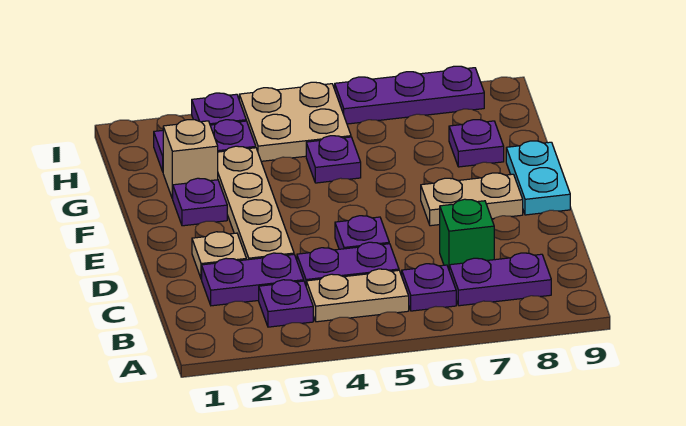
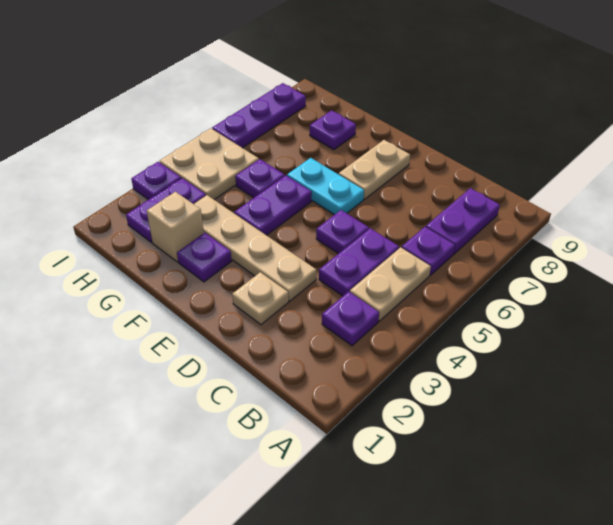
purple 1x2 plate [202,253,304,306] -> purple 1x2 plate moved to [234,175,312,235]
green 1x1 brick [440,199,494,269] -> none
cyan 1x2 plate [506,141,570,215] -> cyan 1x2 plate moved to [287,158,364,215]

